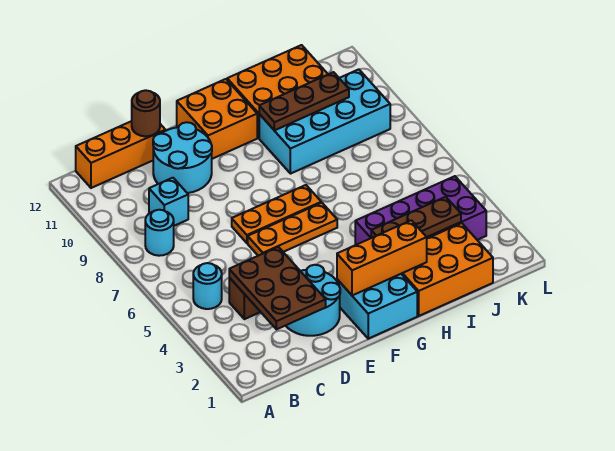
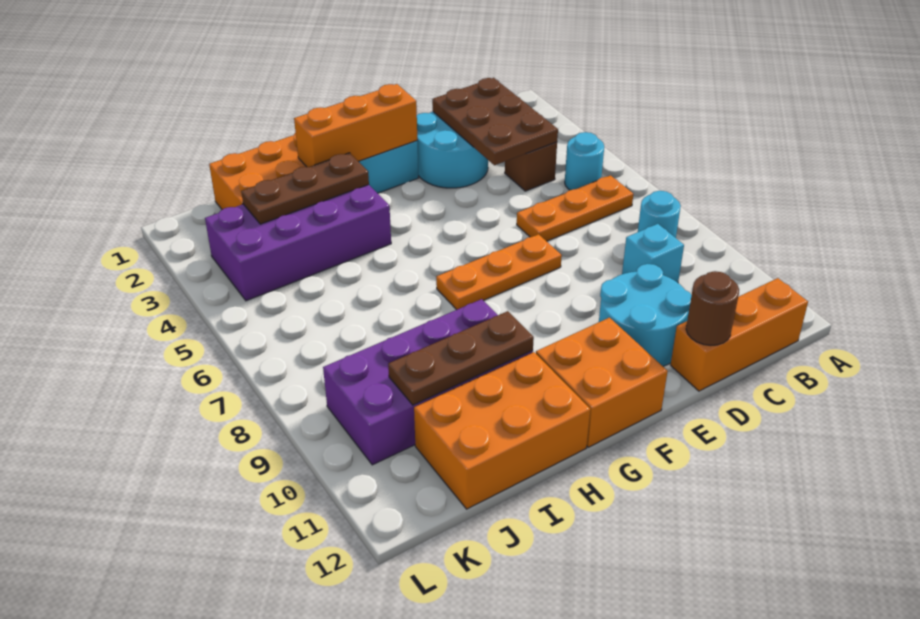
orange 1x3 plate [248,203,337,256] -> orange 1x3 plate moved to [517,175,633,241]
cyan 2x4 brick [259,69,390,174] -> purple 2x4 brick [323,299,533,465]

